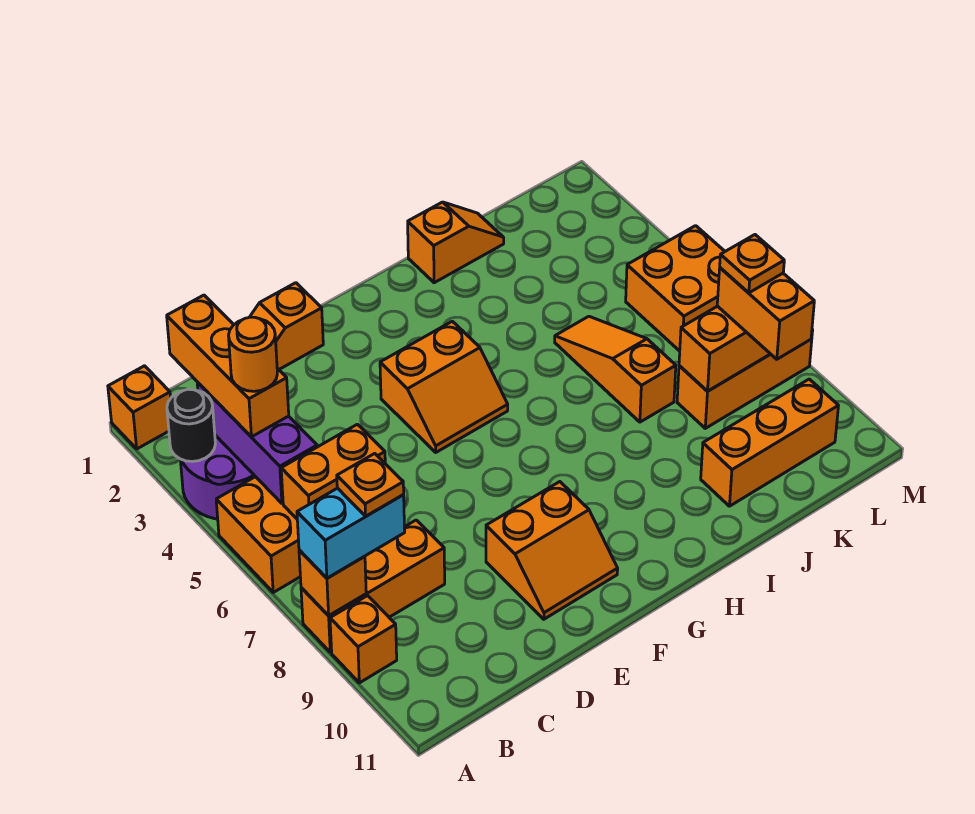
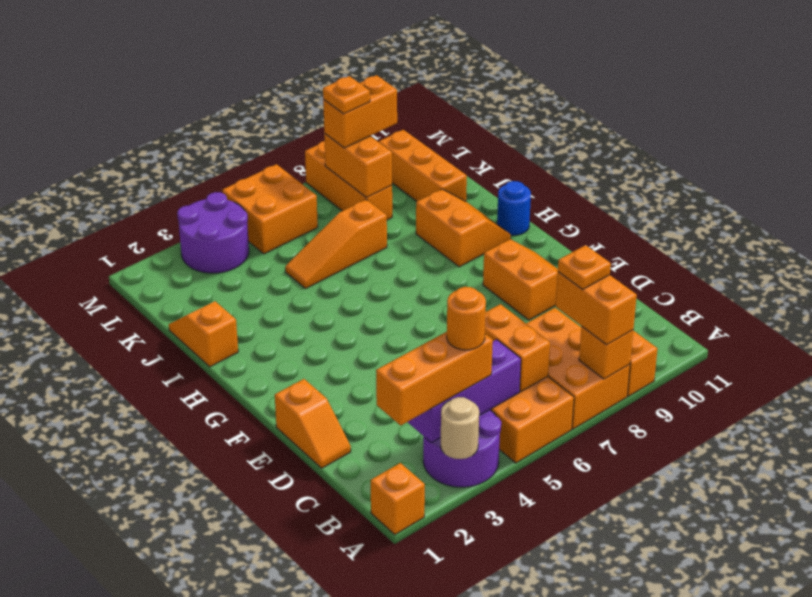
black 1x1 round brick [167,389,215,462] -> tan 1x1 round brick [441,397,479,459]
orange 1x3 brick [301,520,445,652] -> orange 2x3 brick [526,308,630,429]
cyan 1x2 brick [297,488,405,578] -> orange 1x2 brick [556,272,637,345]
orange 2x2 slope [380,321,508,452] -> orange 2x2 slope moved to [416,189,511,267]
none -> blue 1x1 round brick [497,181,531,235]
none -> purple 2x2 round brick [177,192,249,273]

